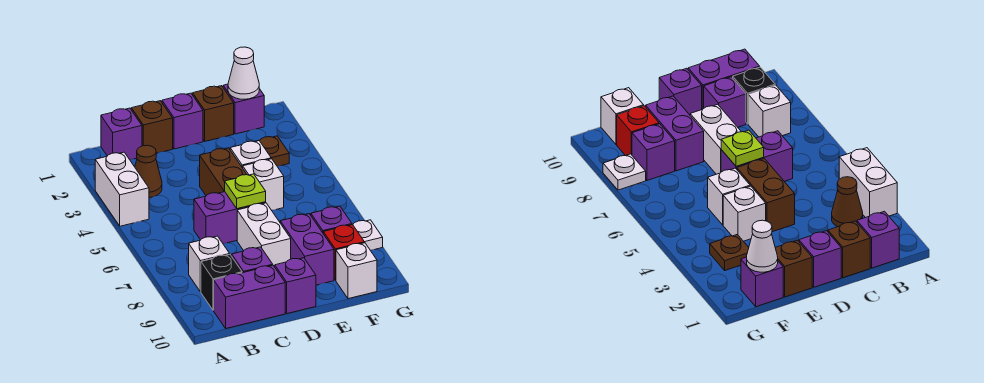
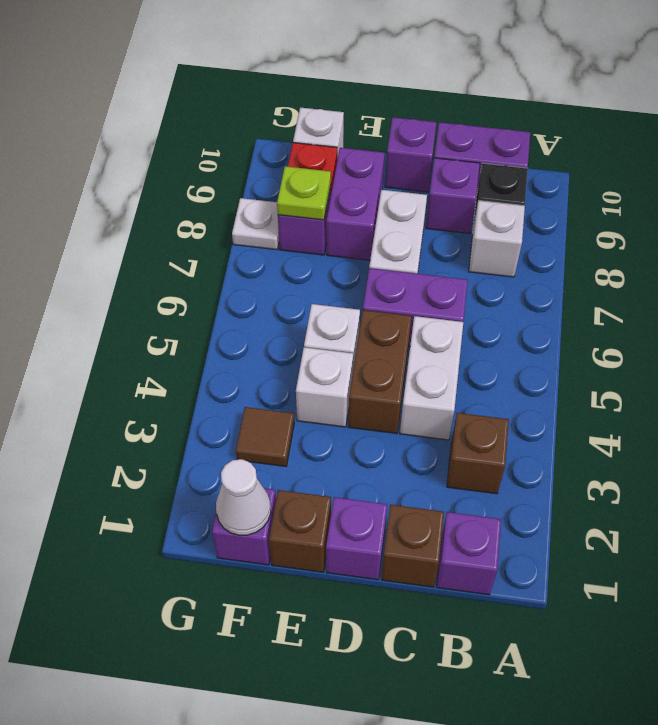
white 1x2 brick [95,152,149,226] -> white 1x2 brick moved to [400,316,463,440]
brown 1x1 cone [135,145,162,198] -> brown 1x1 brick [447,413,509,494]
lime 1x1 plate [225,174,266,209] -> lime 1x1 plate moved to [277,166,331,220]
brown 1x1 plate [259,136,289,166] -> brown 1x1 tile [236,407,294,466]

